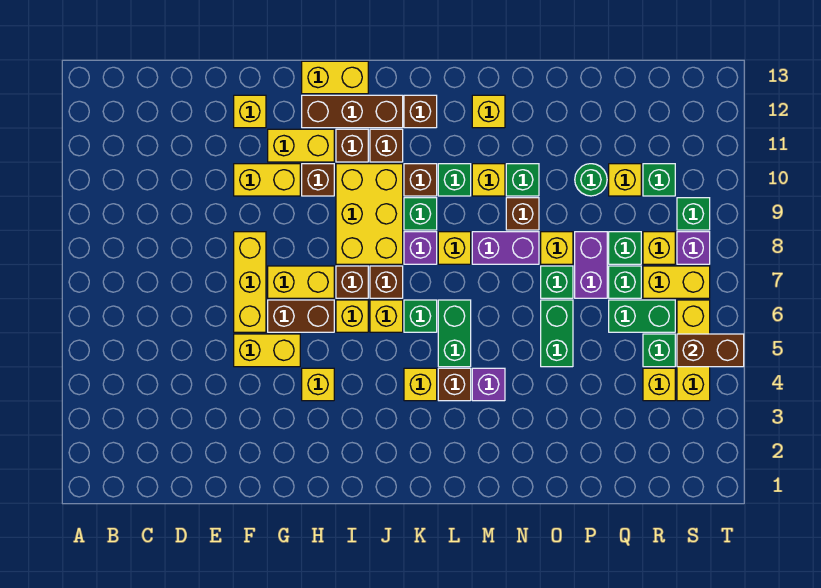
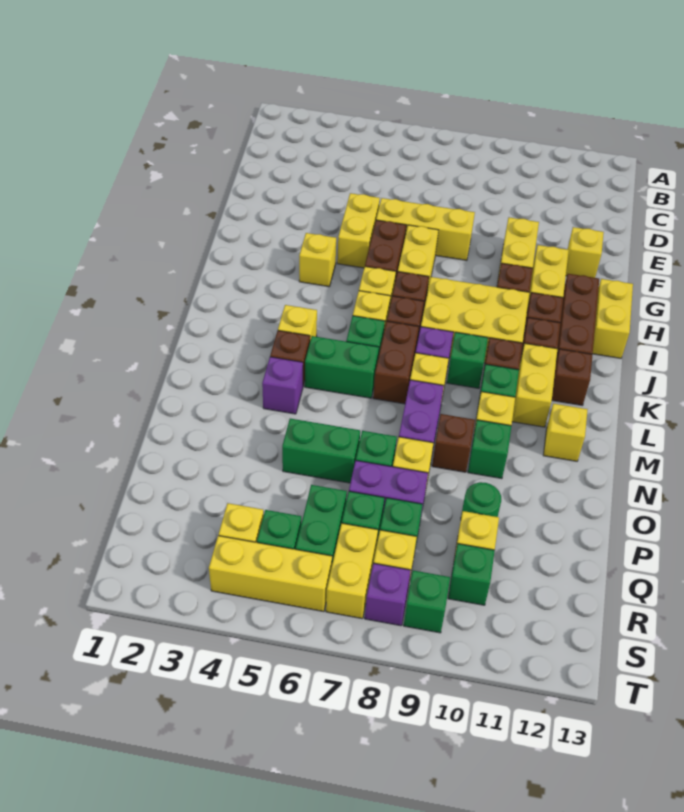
none -> yellow 1x2 brick [512,343,557,427]
brown 1x2 brick [677,334,744,367] -> brown 1x2 brick moved to [373,321,419,404]

